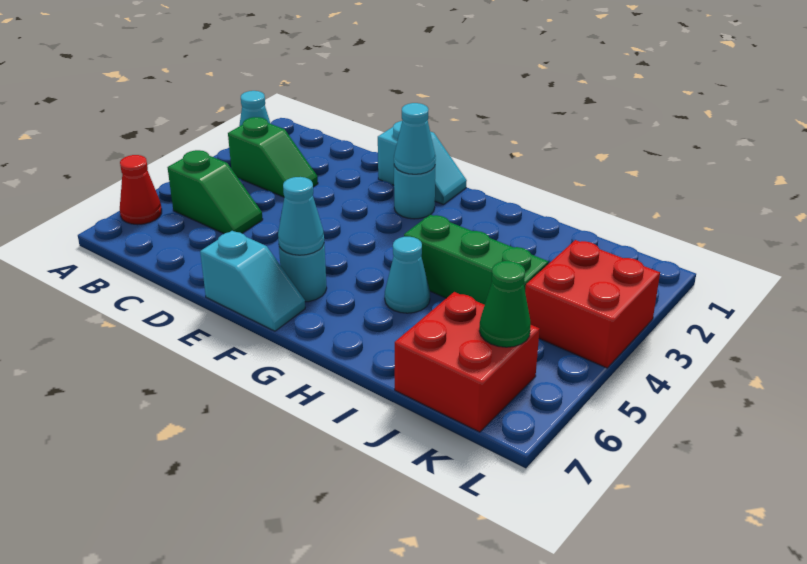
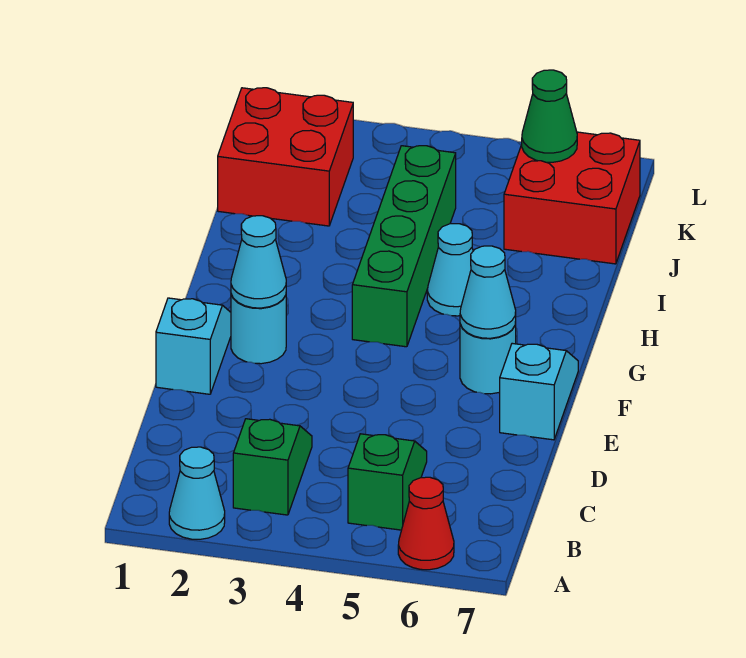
green 1x3 brick [404,215,548,305] -> green 1x4 brick [352,146,456,347]
red 2x2 brick [525,240,660,368] -> red 2x2 brick moved to [218,88,353,226]

